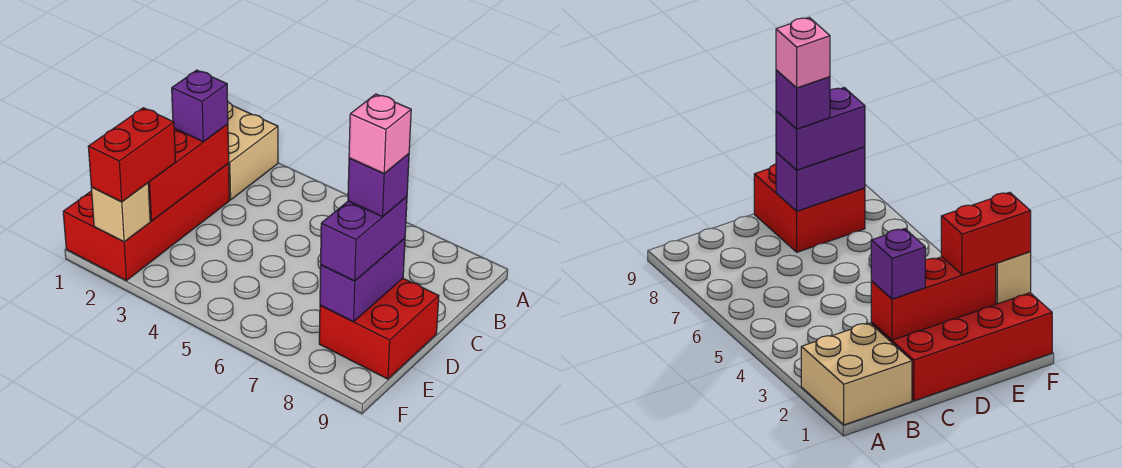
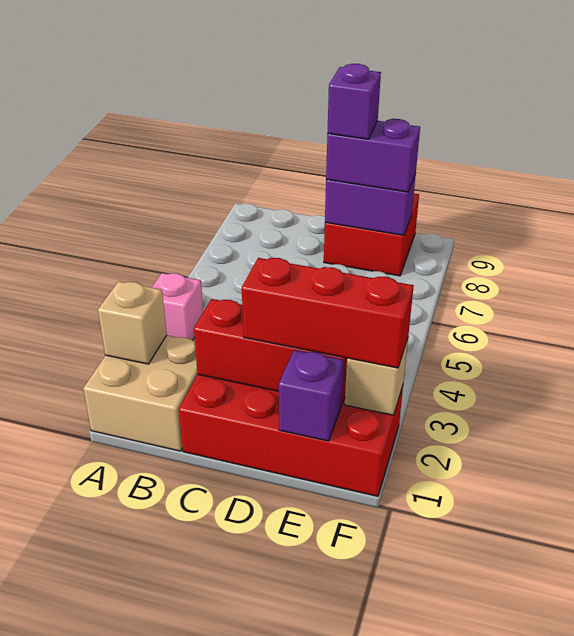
none -> tan 1x1 brick [98,281,167,364]
purple 1x1 brick [172,70,228,141] -> purple 1x1 brick moved to [279,350,344,441]
pink 1x1 brick [349,94,411,174] -> pink 1x1 brick moved to [152,273,203,340]
red 1x2 brick [88,108,175,202] -> red 1x3 brick [242,258,414,368]

